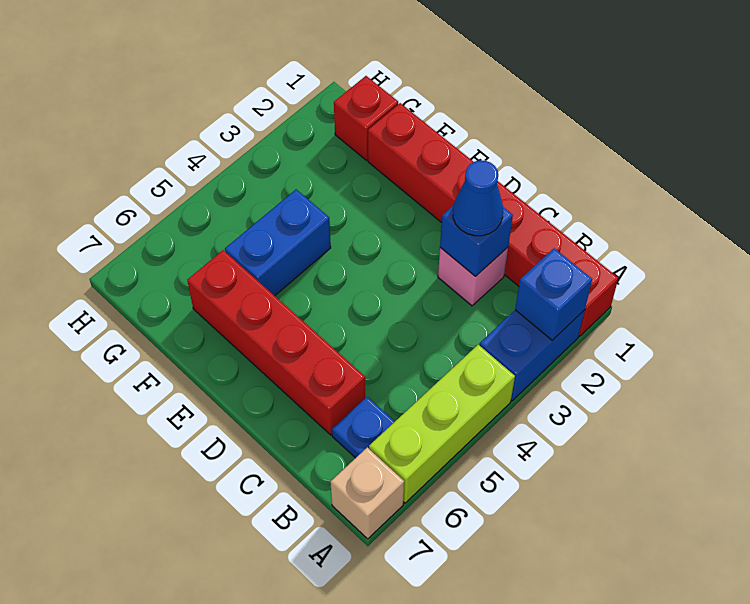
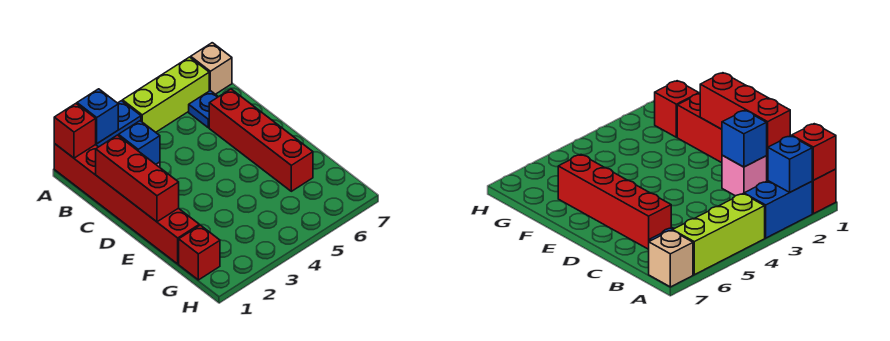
none -> red 1x1 brick [54,104,96,158]
none -> red 1x3 brick [96,135,179,222]
blue 1x1 cone [453,160,503,236] -> none
blue 1x2 brick [225,189,331,296] -> none

